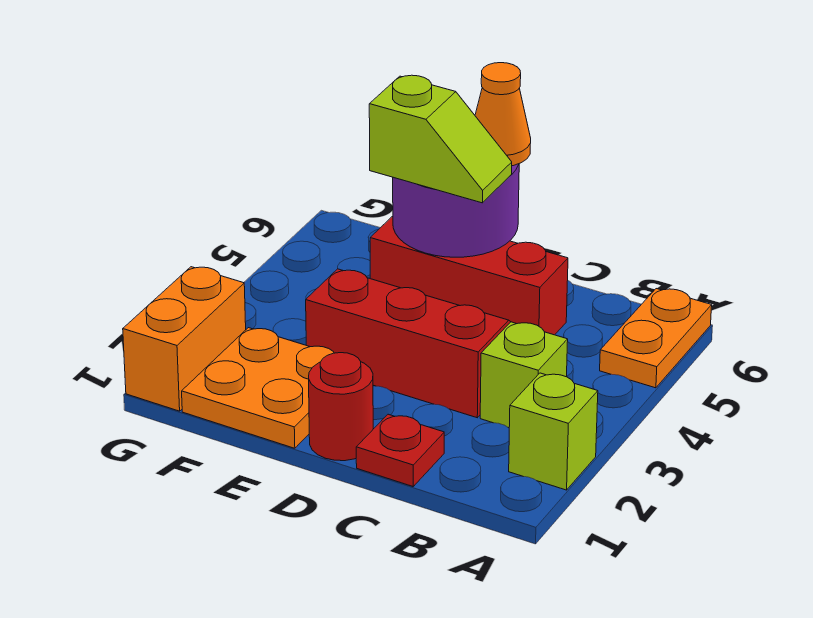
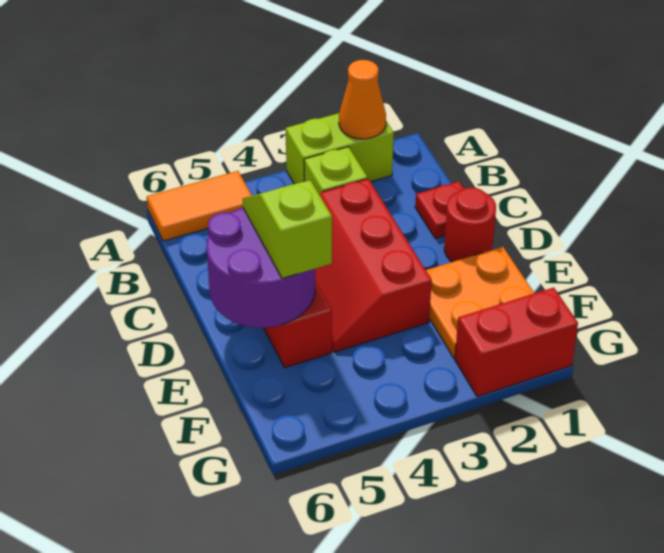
lime 1x1 brick [509,373,598,490] -> lime 1x2 brick [286,113,394,184]
orange 1x2 plate [600,289,712,388] -> orange 1x2 tile [147,171,252,241]
orange 1x1 cone [475,63,531,166] -> orange 1x1 cone moved to [339,60,386,139]
orange 1x2 brick [123,267,246,411] -> red 1x2 brick [455,288,578,396]

